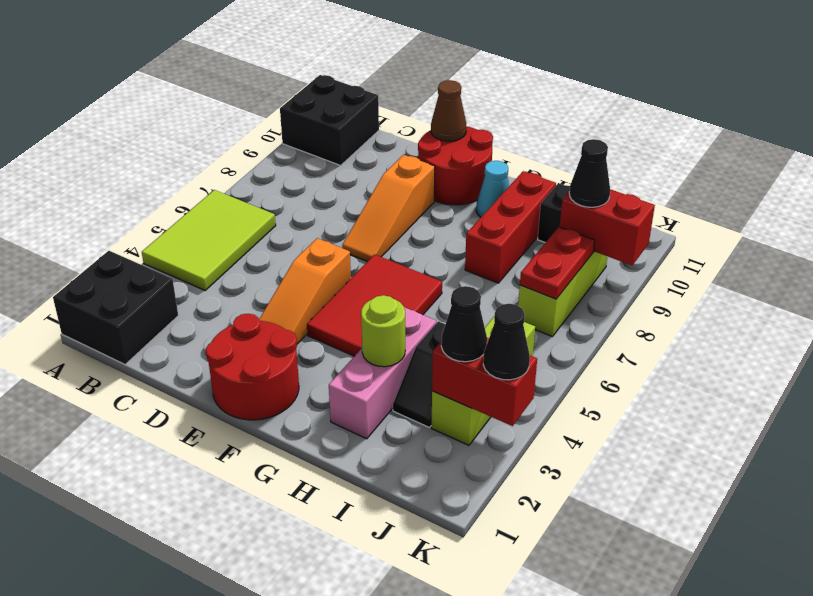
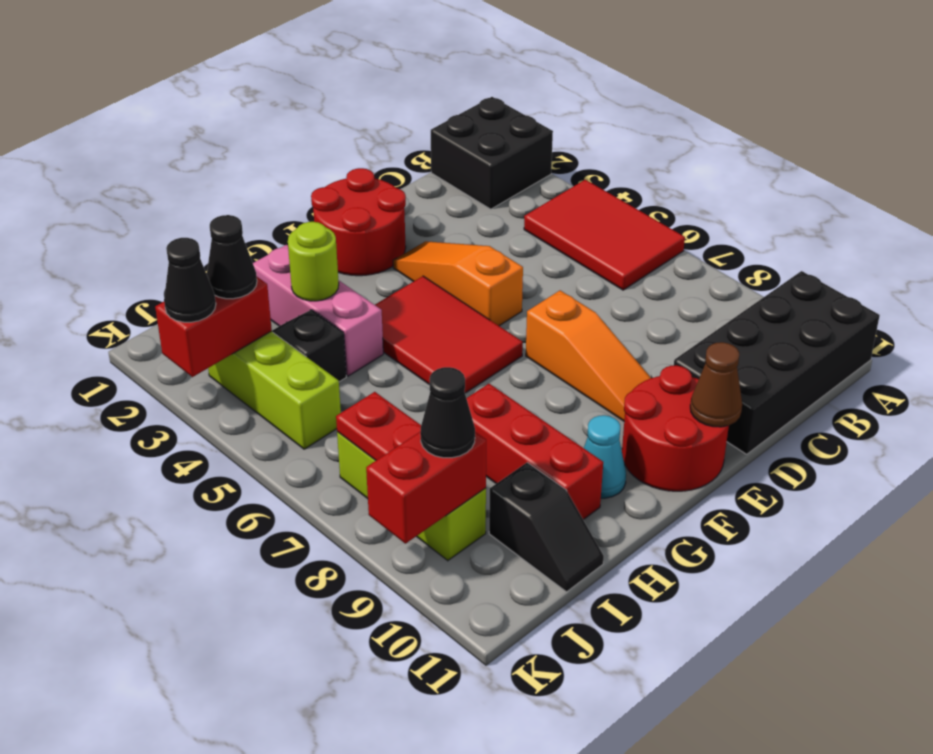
lime 2x3 tile [142,190,276,290] -> red 2x3 tile [524,180,685,290]
black 2x2 brick [280,75,379,165] -> black 2x4 brick [674,271,880,454]
orange 1x3 slope [342,155,435,262] -> orange 1x3 slope turned to [526,290,651,421]

